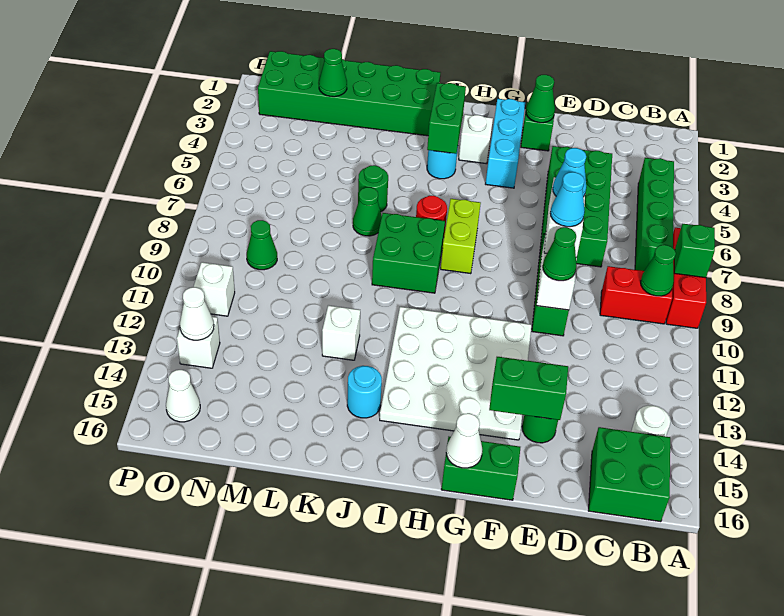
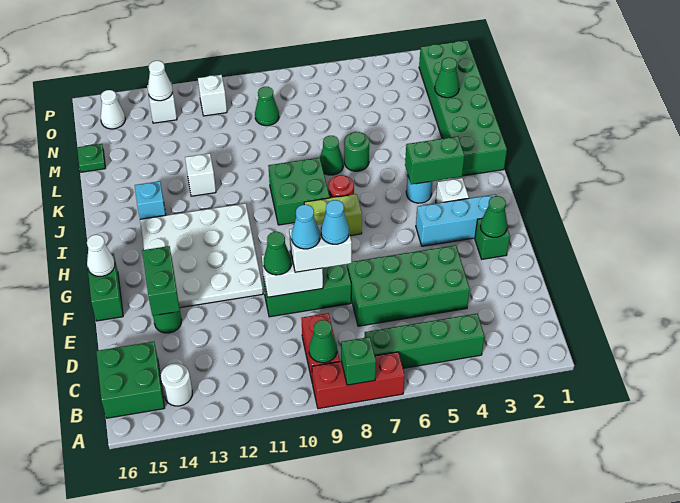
cyan 1x1 round brick [347,366,382,418] -> cyan 1x1 brick [135,181,166,219]
none -> green 1x1 plate [77,144,105,172]

